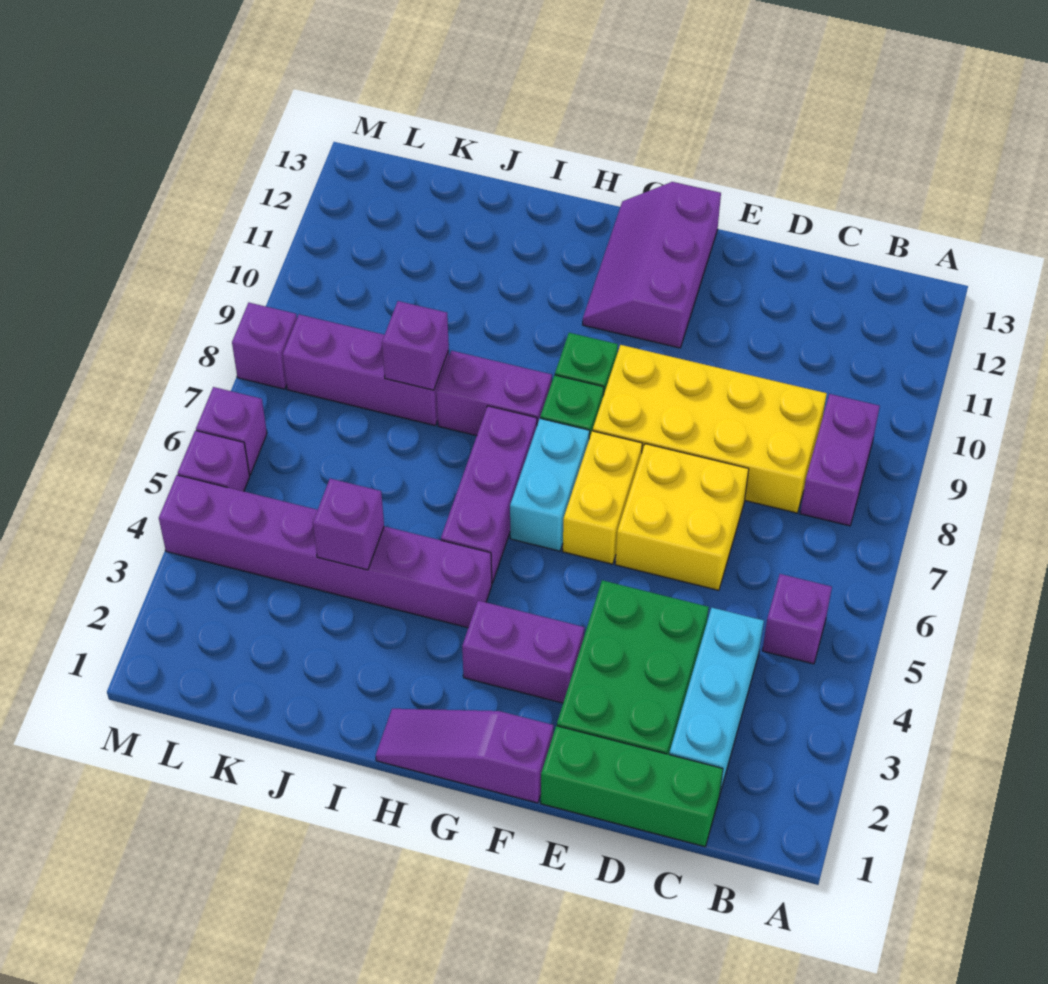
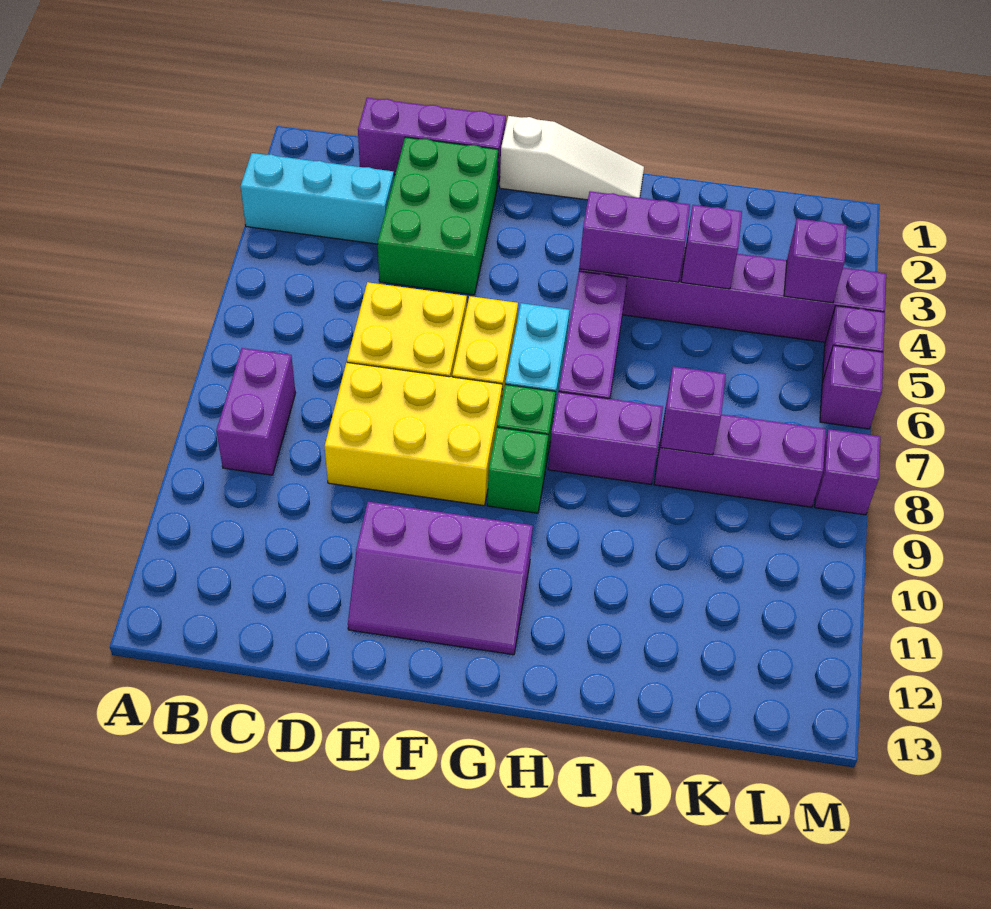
purple 1x1 brick [762,574,832,664] -> purple 1x1 brick moved to [784,218,847,303]
green 1x3 brick [541,726,723,847] -> purple 1x3 brick [358,98,506,187]
cyan 1x3 brick [669,608,764,796] -> cyan 1x3 brick turned to [240,153,394,244]
yellow 2x4 brick [593,345,827,513] -> yellow 2x3 brick [325,363,502,506]
purple 1x3 slope [376,709,553,803] -> white 1x3 slope [500,116,644,200]
purple 1x2 brick [462,601,584,703] -> purple 1x2 brick moved to [579,191,690,282]
purple 2x3 slope [583,182,721,348] -> purple 2x3 slope turned to [348,502,533,655]

